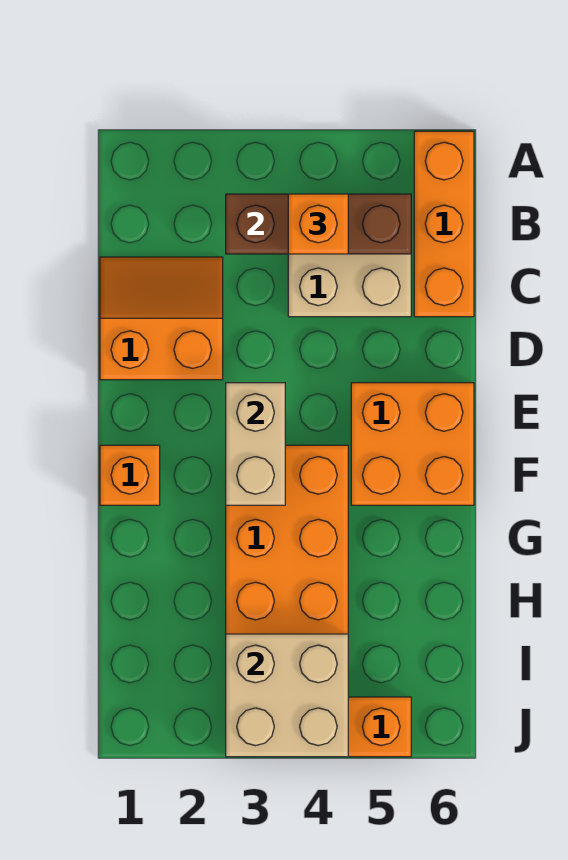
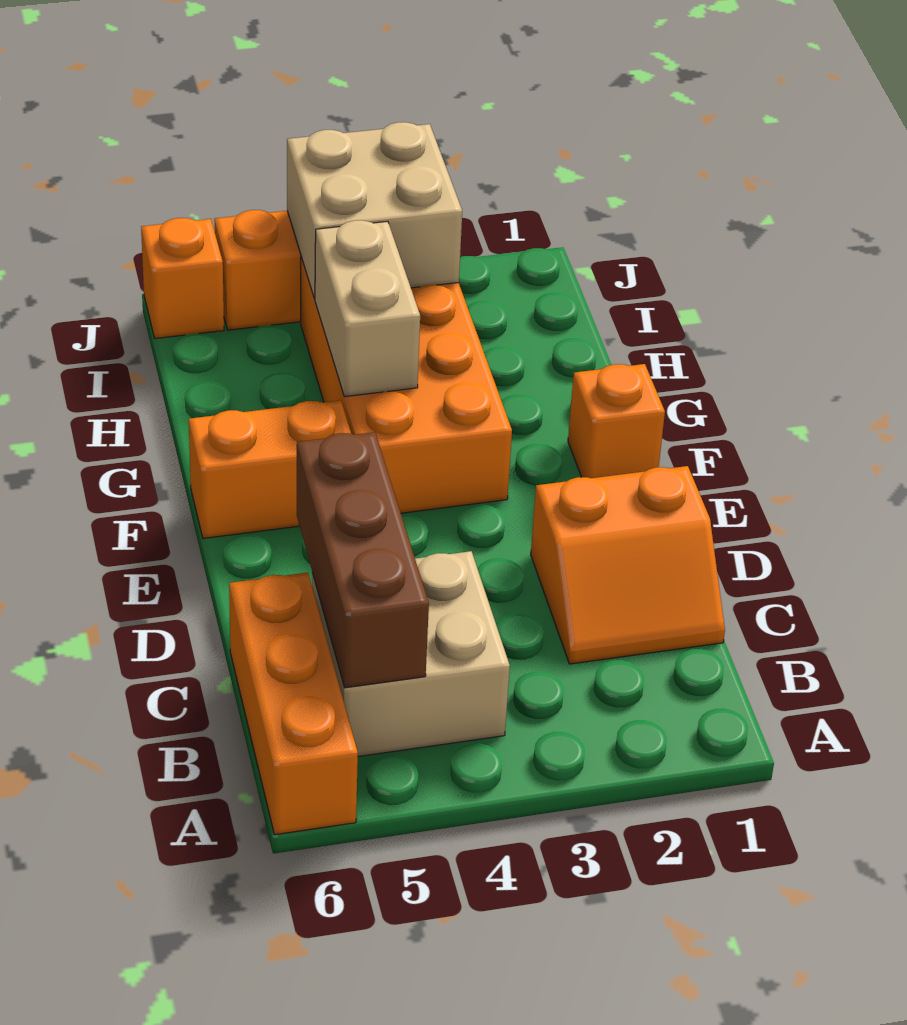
brown 1x3 brick [226,194,411,254] -> brown 1x3 brick turned to [297,432,429,688]
orange 1x1 brick [288,194,348,254] -> orange 1x1 brick moved to [141,218,224,338]
tan 1x2 brick [226,383,285,505] -> tan 1x2 brick moved to [315,220,420,397]
orange 2x2 brick [351,383,474,505] -> orange 1x2 brick [189,400,351,538]

